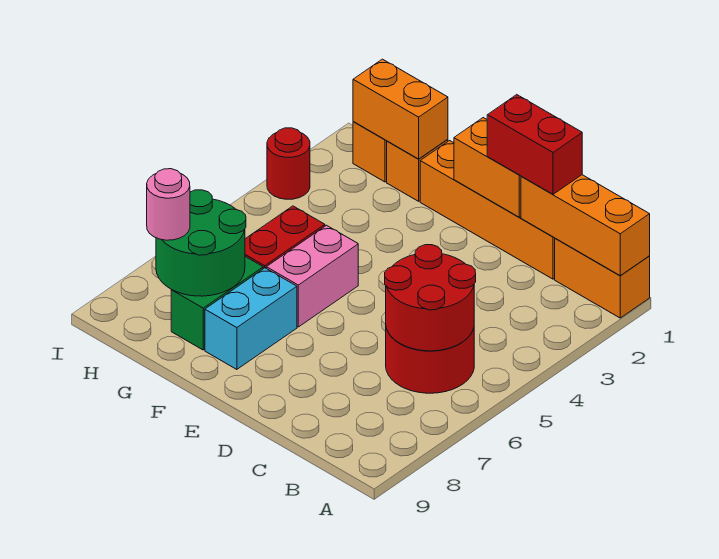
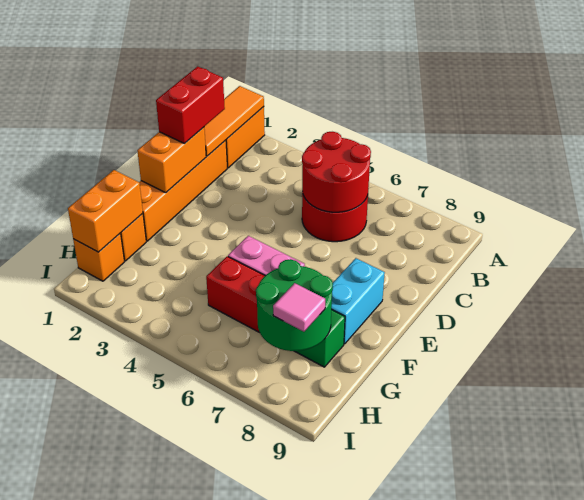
orange 1x3 brick [521,175,650,276] -> orange 1x3 tile [204,86,264,156]
cyan 1x2 brick [205,268,297,369] -> cyan 1x2 brick turned to [331,258,385,344]
pink 1x1 round brick [147,169,190,240] -> pink 1x1 tile [273,283,325,332]
red 1x1 round brick [267,128,310,199] -> none

